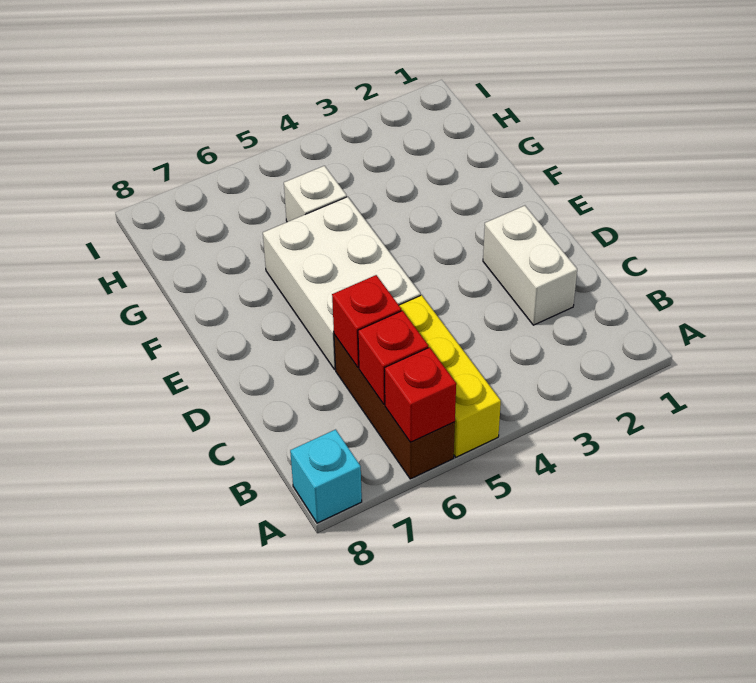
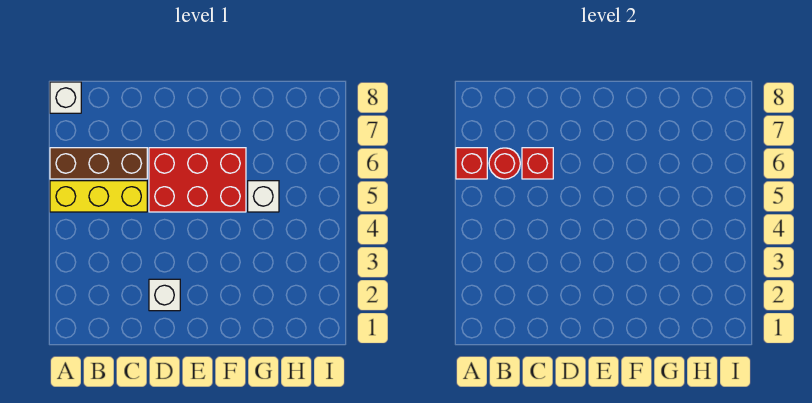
cyan 1x1 brick [290,429,362,523] -> white 1x1 brick [50,82,81,113]
red 1x1 brick [358,311,428,404] -> red 1x1 round brick [489,148,520,179]
white 1x2 brick [483,206,577,325] -> white 1x1 brick [149,279,180,311]
white 2x3 brick [263,197,420,370] -> red 2x3 brick [149,148,246,212]

